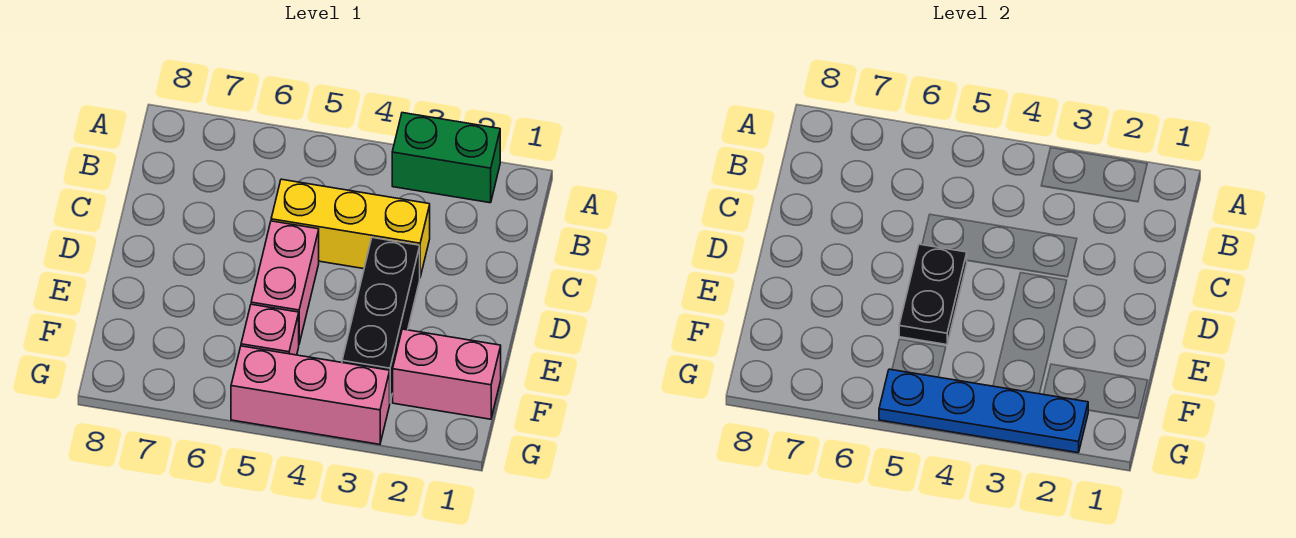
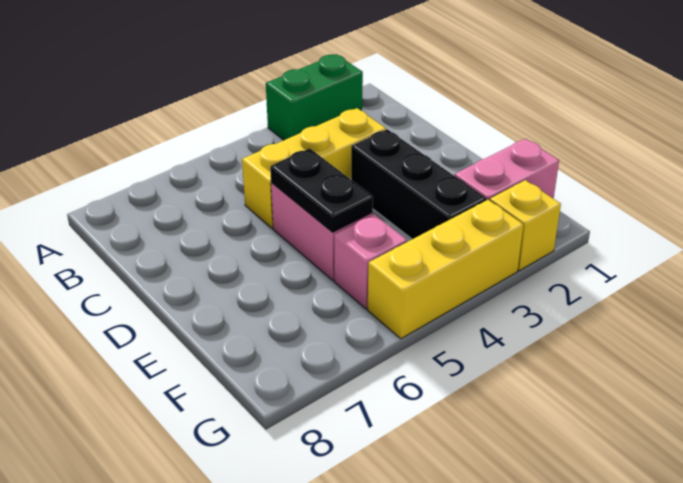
none -> yellow 1x1 brick [490,180,561,271]
blue 1x4 plate [879,369,1088,453] -> none
pink 1x3 brick [231,346,390,444] -> yellow 1x3 brick [368,200,523,339]

